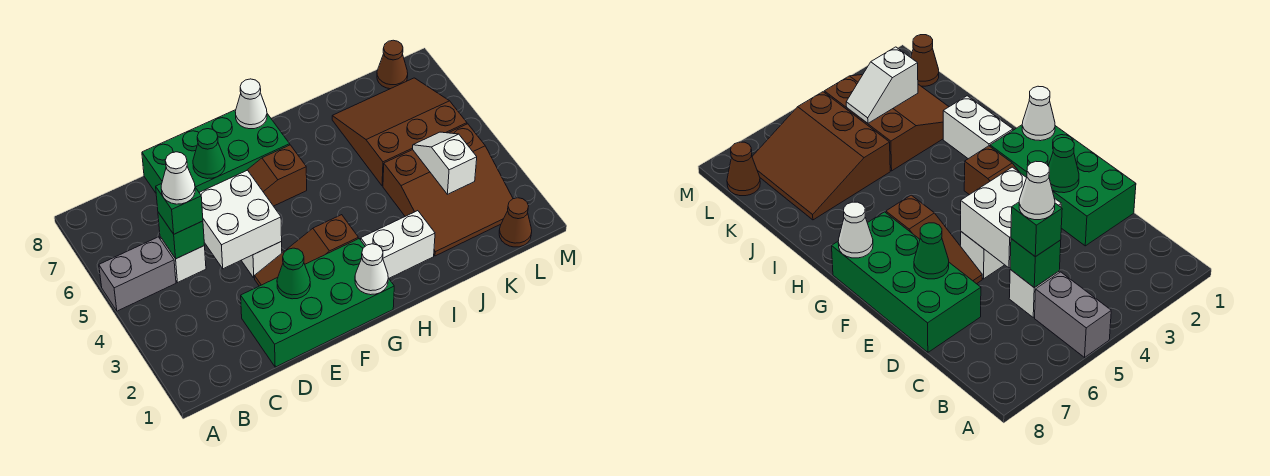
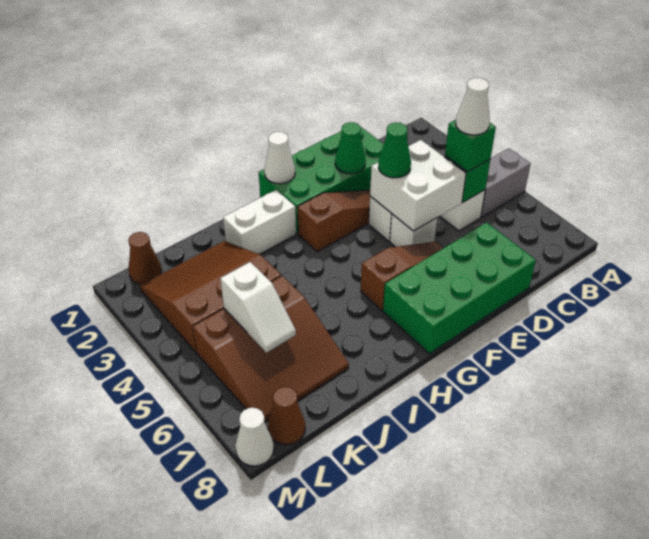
green 1x1 cone [193,129,225,179] -> green 1x1 cone moved to [378,123,411,178]
white 1x1 cone [235,79,267,129] -> white 1x1 cone moved to [236,408,274,466]
white 1x2 slope [413,132,477,194] -> white 1x2 slope moved to [220,262,296,353]

